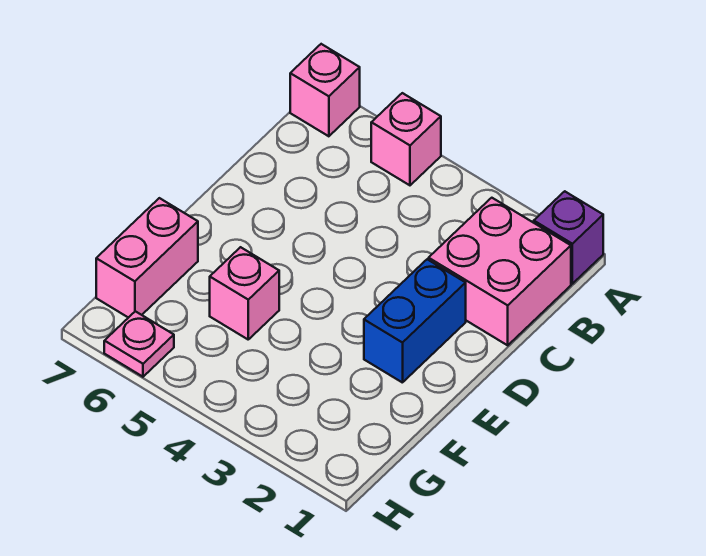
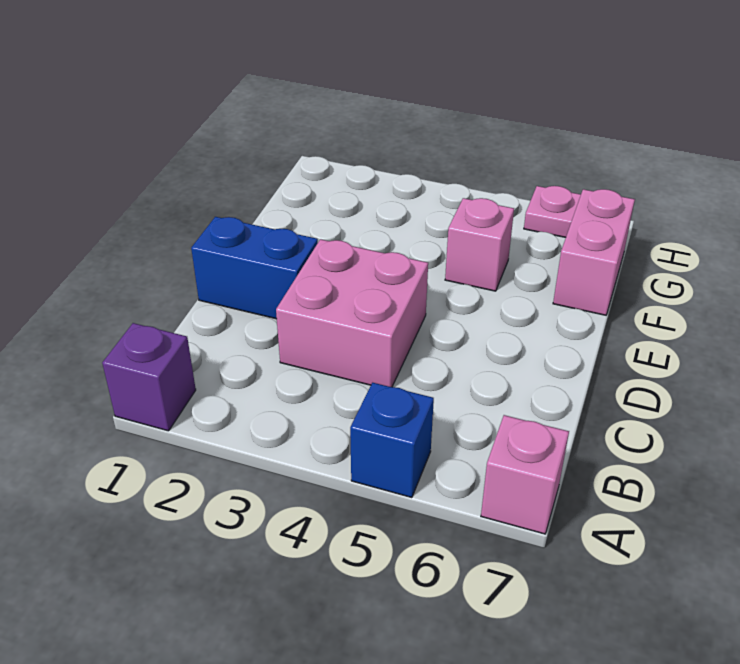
pink 1x1 brick [371,93,441,185] -> blue 1x1 brick [350,383,434,498]
pink 2x2 brick [429,198,571,345] -> pink 2x2 brick moved to [276,239,428,387]
blue 1x2 brick [364,259,466,383] -> blue 1x2 brick turned to [191,217,318,319]

